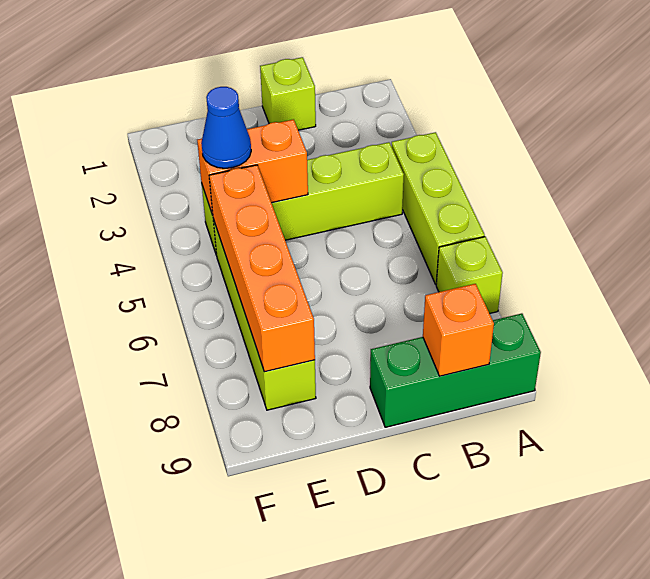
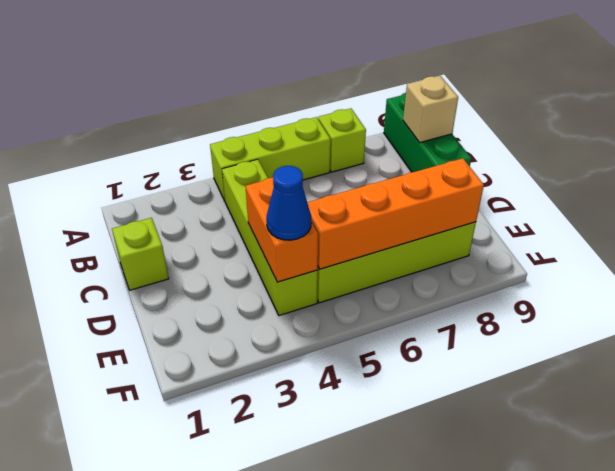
orange 1x1 brick [423,284,494,376] -> tan 1x1 brick [403,76,458,143]

